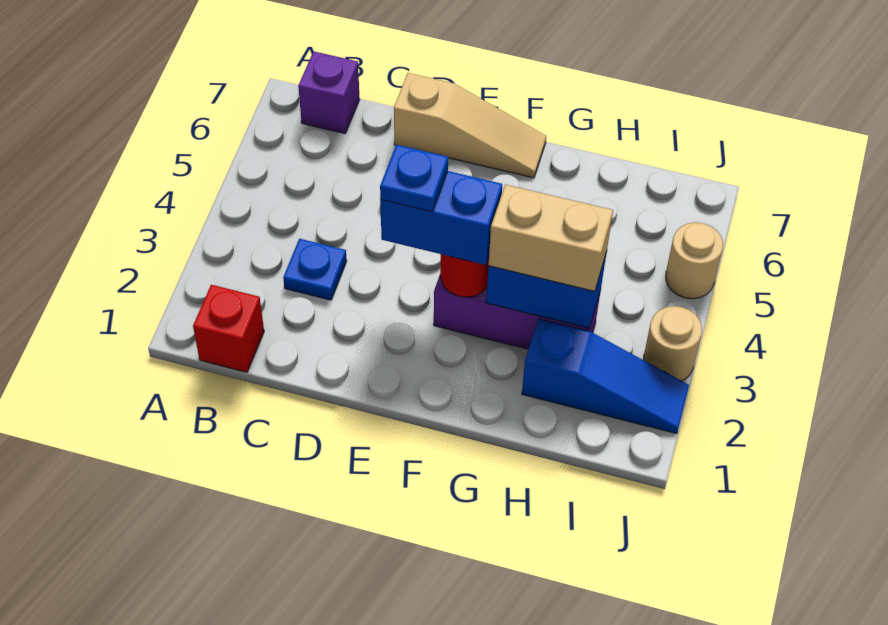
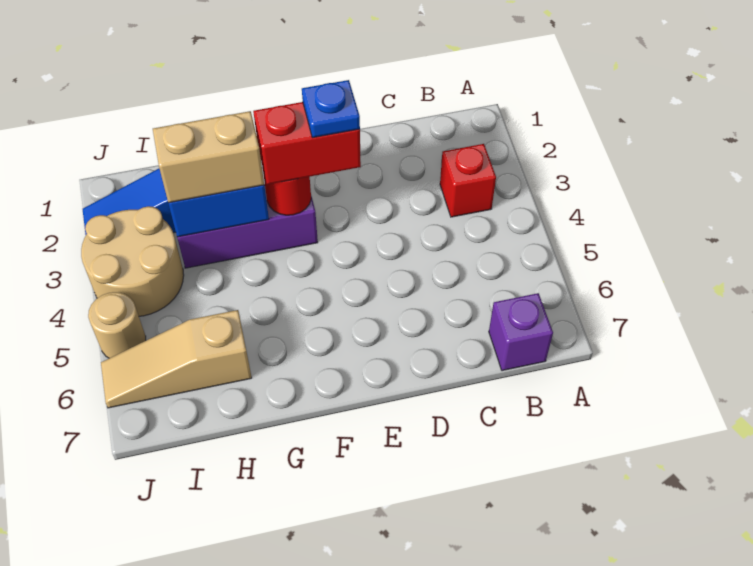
red 1x1 brick [193,285,264,372] -> red 1x1 brick moved to [440,144,496,217]
blue 1x1 plate [283,239,347,300] -> none
tan 1x3 slope [394,73,546,178] -> tan 1x3 slope moved to [101,310,252,408]
blue 1x2 brick [380,171,502,265] -> red 1x2 brick [253,102,361,184]
tan 1x1 round brick [644,306,702,381] -> tan 2x2 round brick [81,206,184,316]

